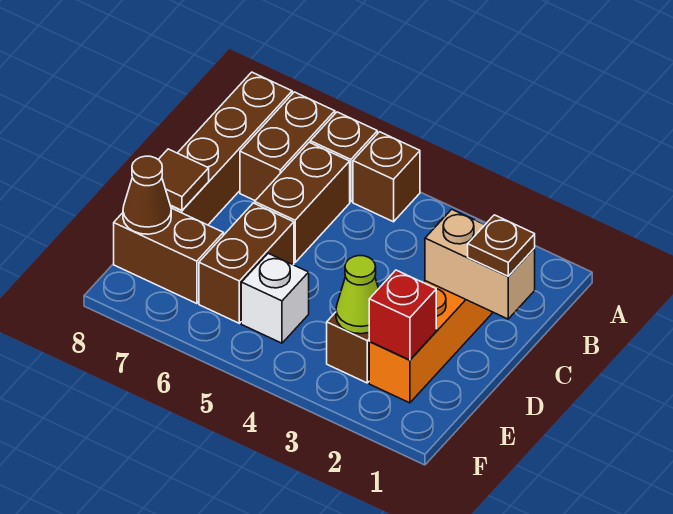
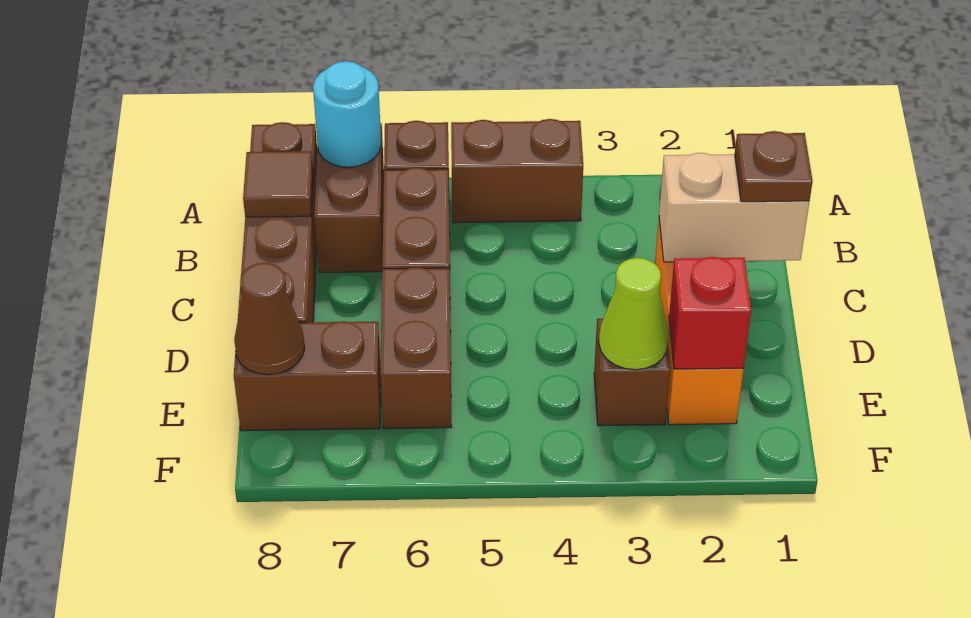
brown 1x1 brick [353,132,420,222] -> brown 1x2 brick [451,119,583,223]
none -> cyan 1x1 round brick [313,61,381,167]
brown 1x1 tile [158,149,209,210] -> brown 1x1 tile moved to [243,151,313,217]
white 1x1 brick [241,253,309,343] -> none

